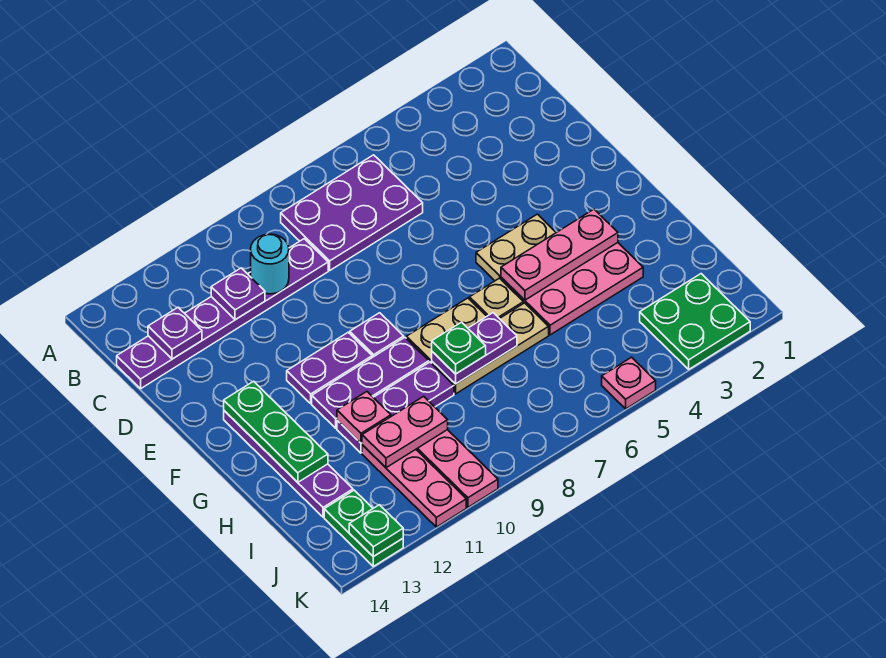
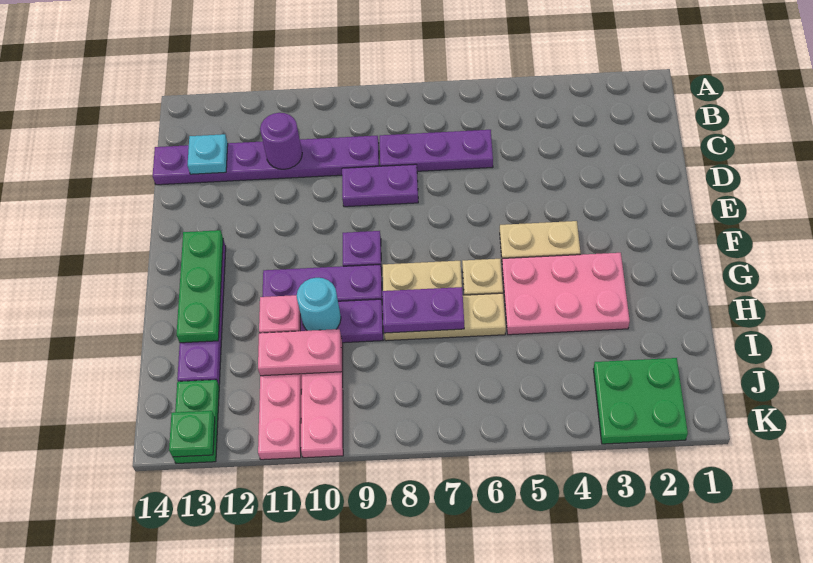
purple 2x3 plate [281,155,423,270] -> purple 1x3 plate [380,130,493,171]
cyan 1x1 round brick [251,234,289,294] -> cyan 1x1 round brick moved to [297,278,341,331]
purple 1x1 plate [211,268,265,320] -> purple 1x1 round brick [260,113,302,169]
purple 1x1 plate [148,308,202,359] -> cyan 1x1 plate [187,134,228,174]
purple 1x2 plate [287,333,372,403] -> purple 1x2 plate moved to [342,164,418,207]
pink 1x3 plate [501,209,618,300] -> none
green 1x1 plate [432,322,486,374] -> none
pink 1x1 plate [602,357,656,409] -> none

